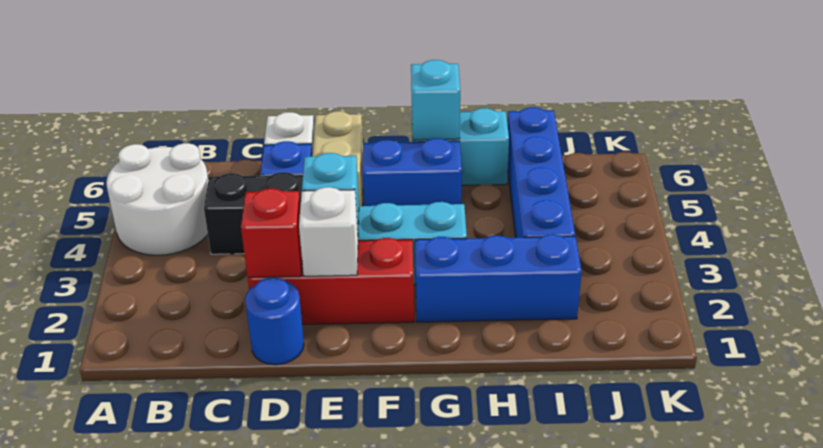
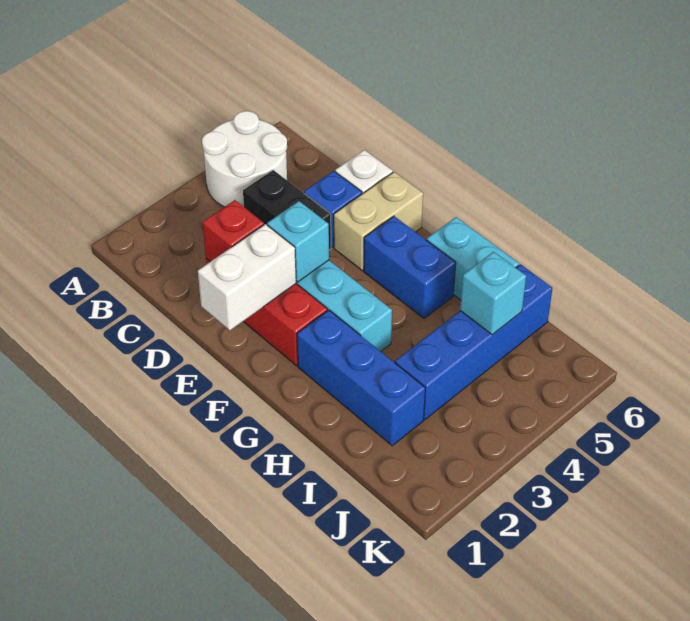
blue 1x1 round brick [245,277,304,365] -> none
white 1x1 brick [299,187,358,276] -> white 1x2 brick [198,224,296,330]
cyan 1x1 brick [411,60,460,140] -> cyan 1x1 brick moved to [460,252,526,335]

